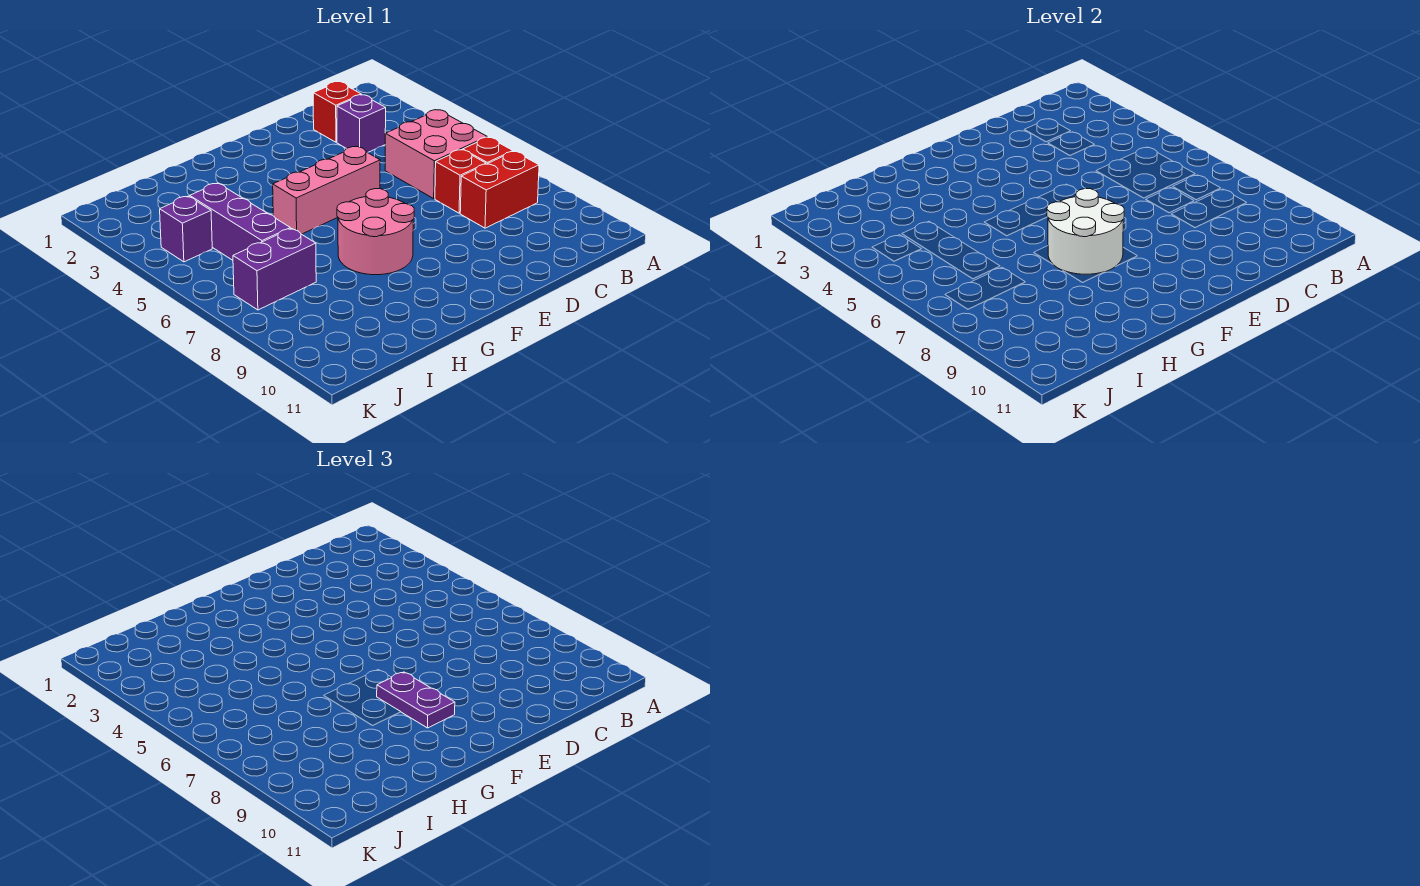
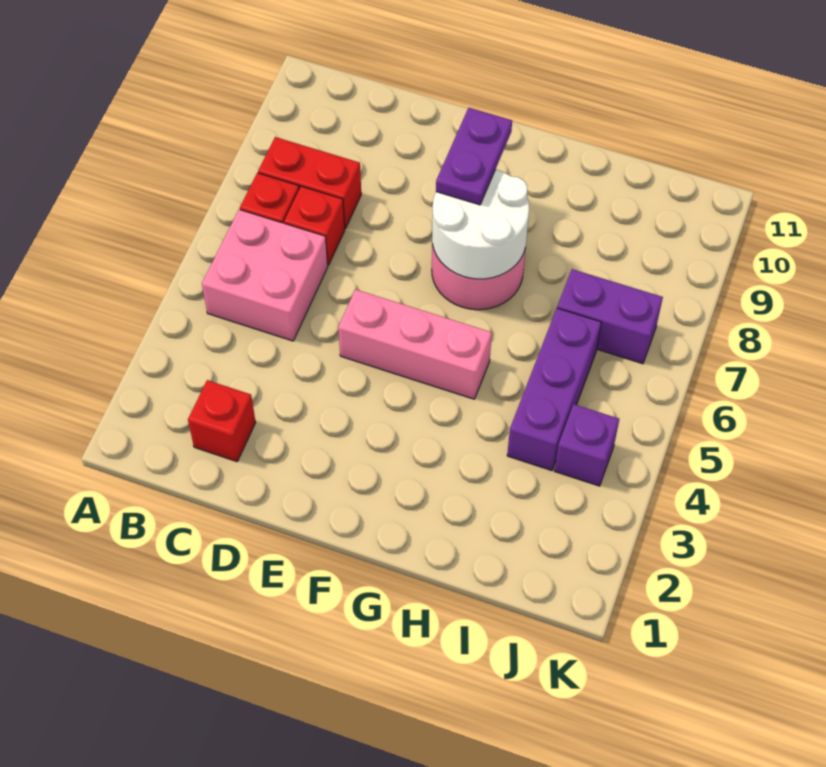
purple 1x1 brick [337,95,386,153] -> none

